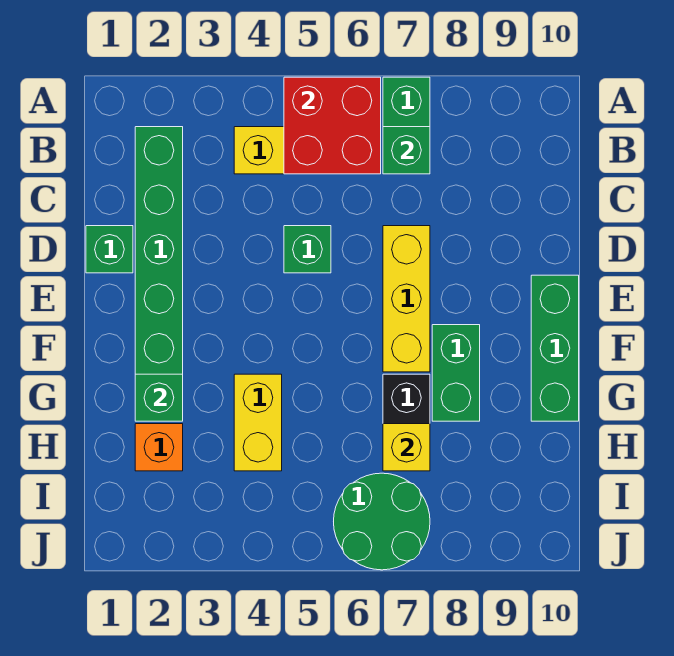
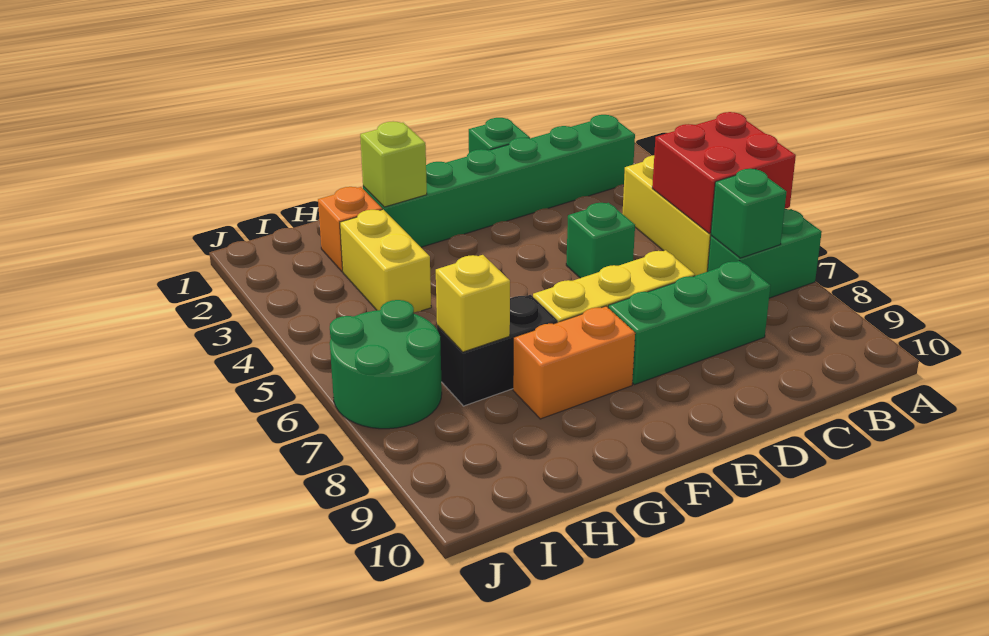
green 1x3 brick [531,275,579,421] -> green 1x3 brick moved to [608,261,771,385]
green 1x2 brick [432,325,480,421] -> orange 1x2 brick [513,306,635,419]
green 1x1 brick [135,374,183,421] -> lime 1x1 brick [360,121,427,207]
yellow 1x2 brick [234,374,282,471] -> yellow 1x2 brick turned to [340,210,431,312]

